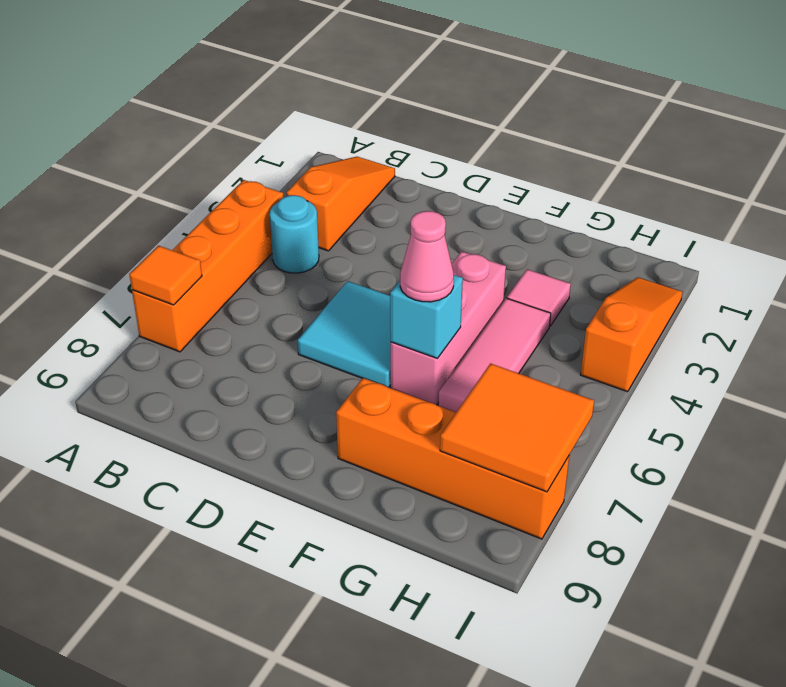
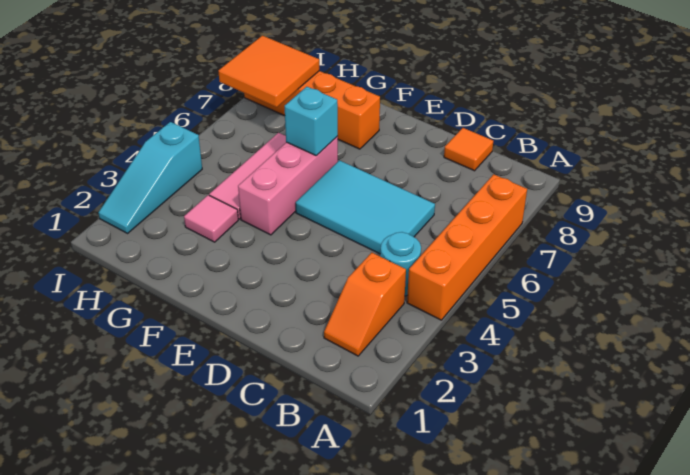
orange 1x1 tile [129,246,202,305] -> orange 1x1 tile moved to [444,128,493,171]
orange 1x3 slope [286,157,395,251] -> orange 1x2 slope [324,253,406,356]
cyan 2x2 tile [298,281,391,387] -> cyan 2x3 tile [296,160,435,254]
pink 1x1 cone [400,211,454,302] -> none
orange 1x3 slope [580,277,683,392] -> cyan 1x3 slope [99,122,202,233]

